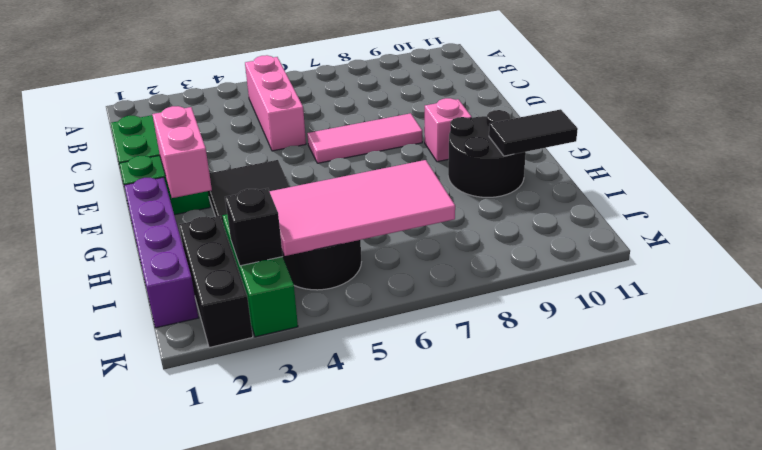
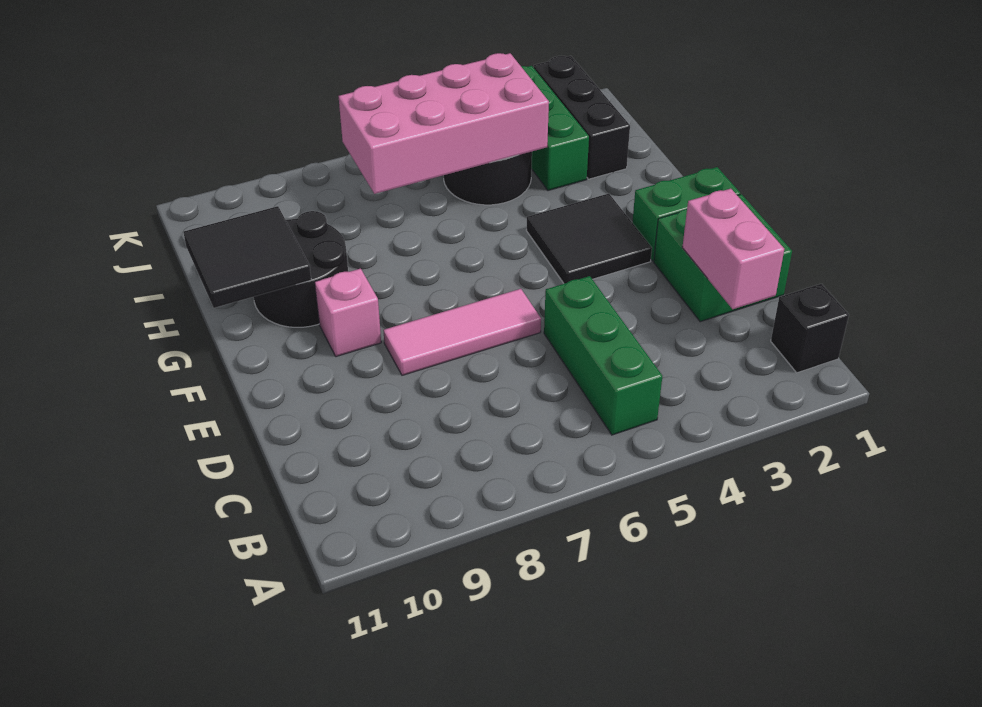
pink 1x3 brick [245,55,306,151] -> green 1x3 brick [544,276,662,435]
pink 1x2 brick [152,106,212,198] -> pink 1x2 brick moved to [682,189,784,309]
purple 1x4 brick [124,177,198,328] -> none
black 1x2 tile [489,109,578,156] -> black 2x2 tile [184,206,311,308]
pink 2x4 tile [270,160,455,256] -> pink 2x4 brick [338,53,549,194]
black 1x1 brick [225,188,283,266] -> black 1x1 brick moved to [771,284,849,373]

